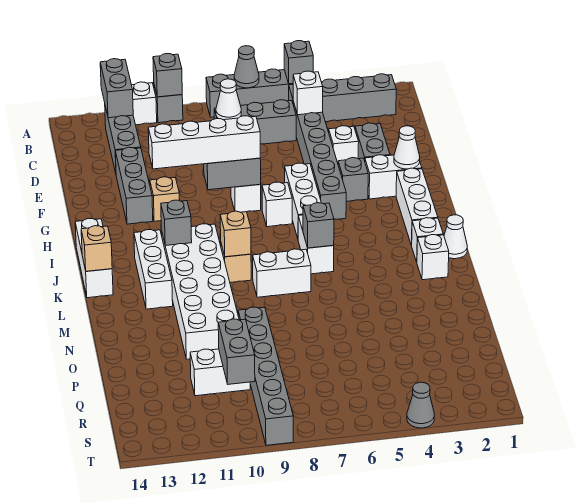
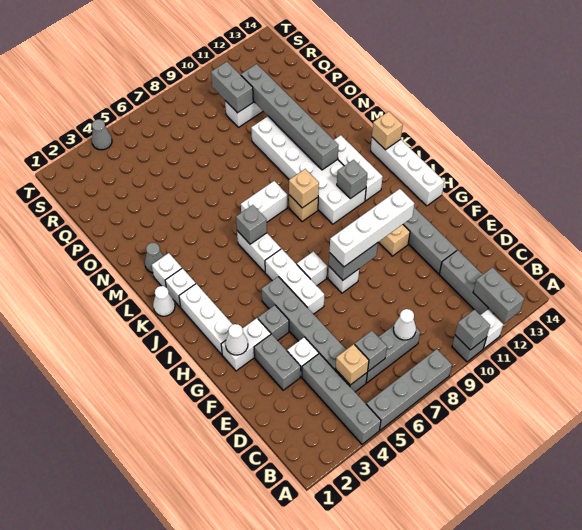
grey 1x1 brick [284,41,313,84] -> grey 1x1 brick moved to [355,331,387,371]
grey 1x1 cone [234,46,259,88] -> grey 1x1 cone moved to [145,243,163,273]
grey 1x4 brick [289,74,396,122] -> grey 1x4 brick turned to [302,354,381,444]
white 1x1 brick [293,71,323,115] -> tan 1x1 brick [336,344,369,385]
white 1x3 brick [75,219,113,298] -> white 1x4 brick [371,137,444,206]
grey 1x6 brick [238,307,293,445] -> grey 1x6 brick moved to [241,64,339,170]

